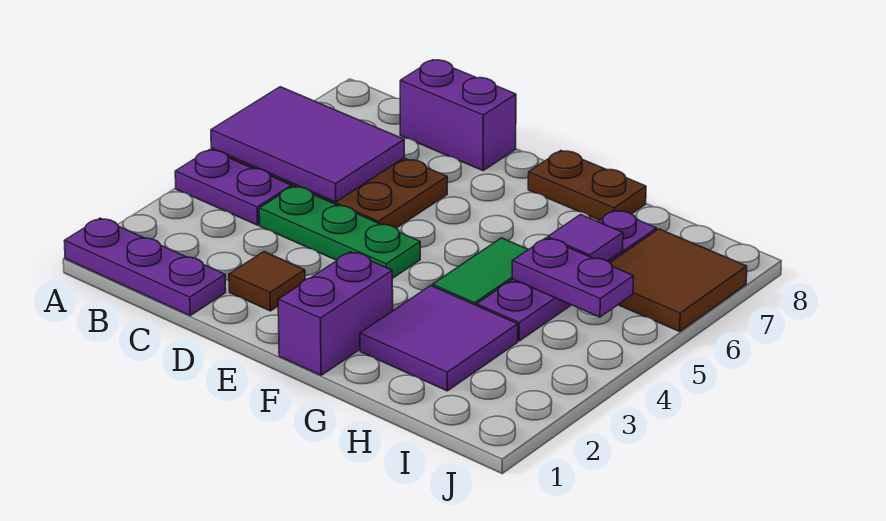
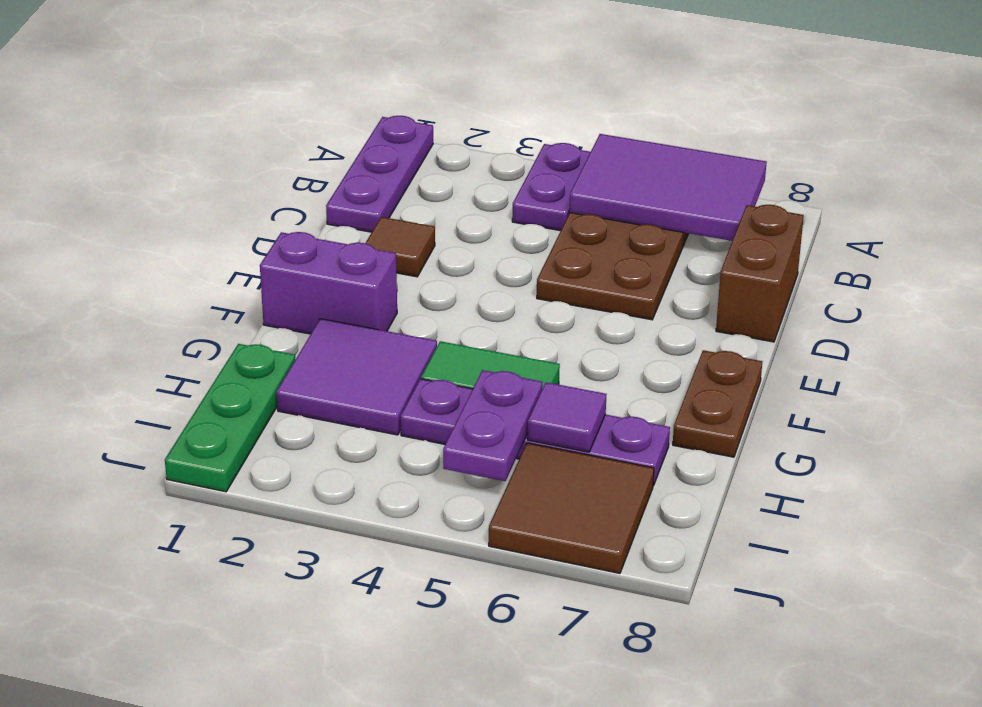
purple 2x3 tile [211,87,404,202] -> purple 2x3 tile turned to [570,134,767,241]
green 1x3 plate [259,186,420,278] -> green 1x3 plate moved to [165,344,296,492]
purple 1x2 brick [400,60,516,171] -> brown 1x2 brick [716,205,804,342]

